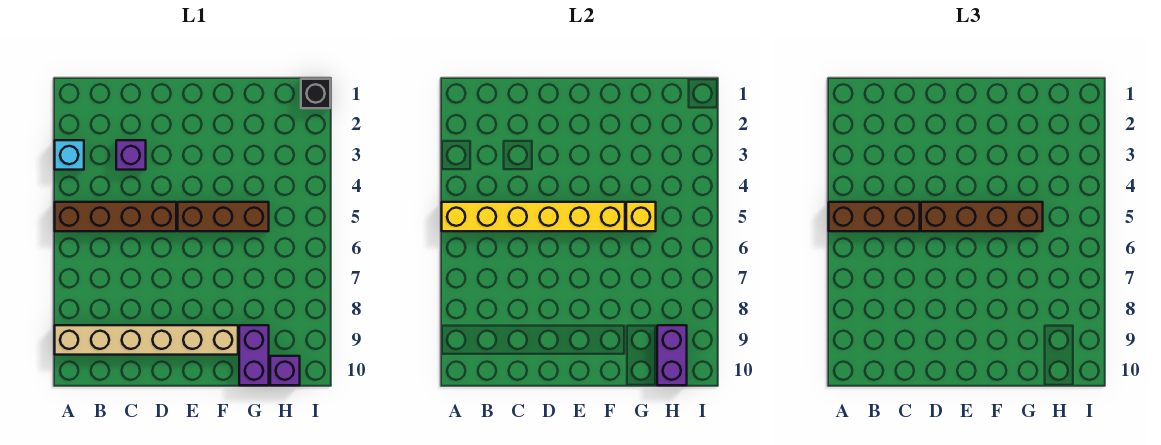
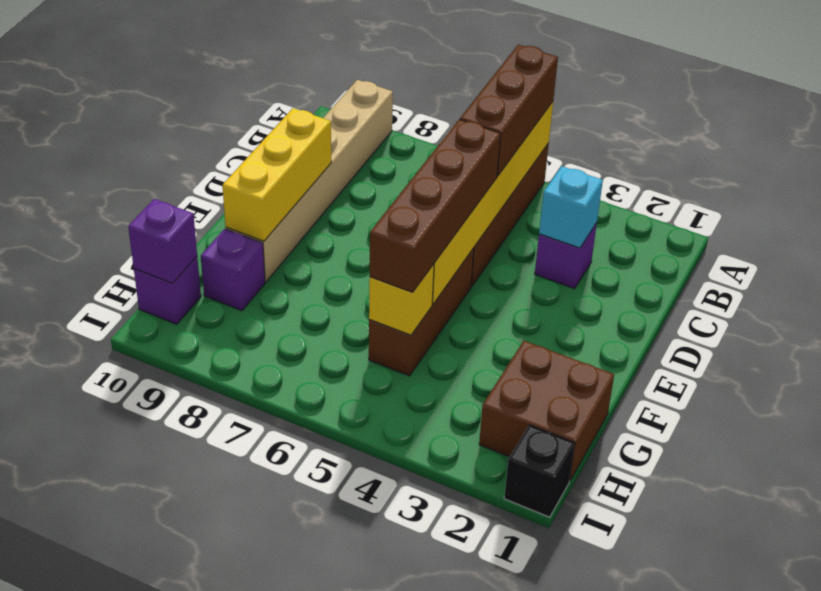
cyan 1x1 brick [55,140,84,170] -> cyan 1x1 brick moved to [539,166,603,248]
none -> yellow 1x3 brick [222,108,331,241]
none -> brown 2x2 brick [479,341,614,480]
purple 1x2 brick [239,325,269,385] -> purple 1x1 brick [201,229,265,311]
purple 1x2 brick [657,325,687,385] -> purple 1x1 brick [128,199,197,283]

